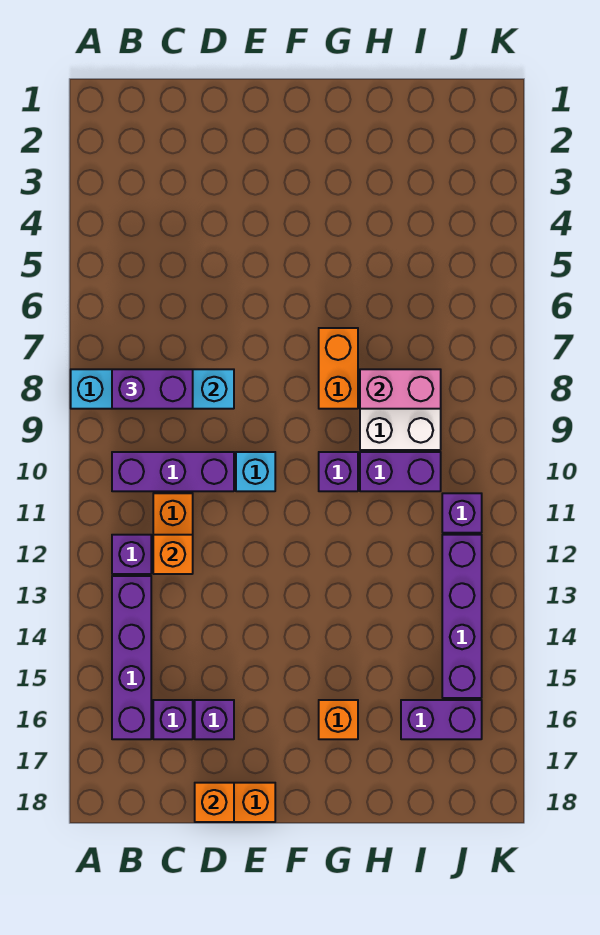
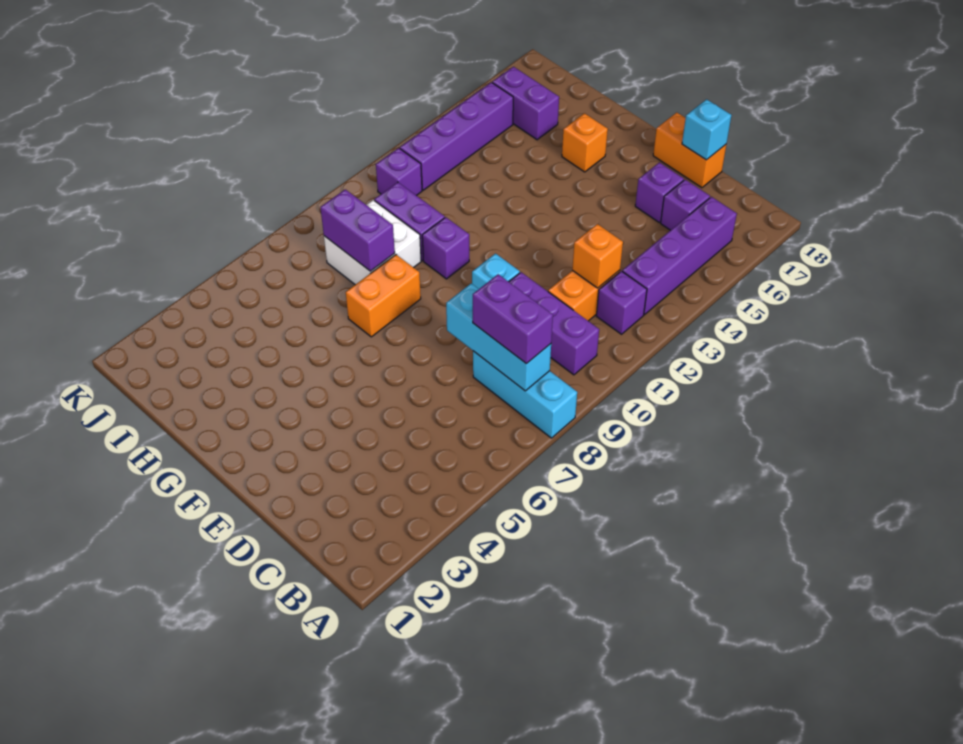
orange 1x1 brick [195,783,234,822] -> cyan 1x1 brick [682,99,731,160]
pink 1x2 brick [360,369,441,409] -> purple 1x2 brick [320,189,395,271]

